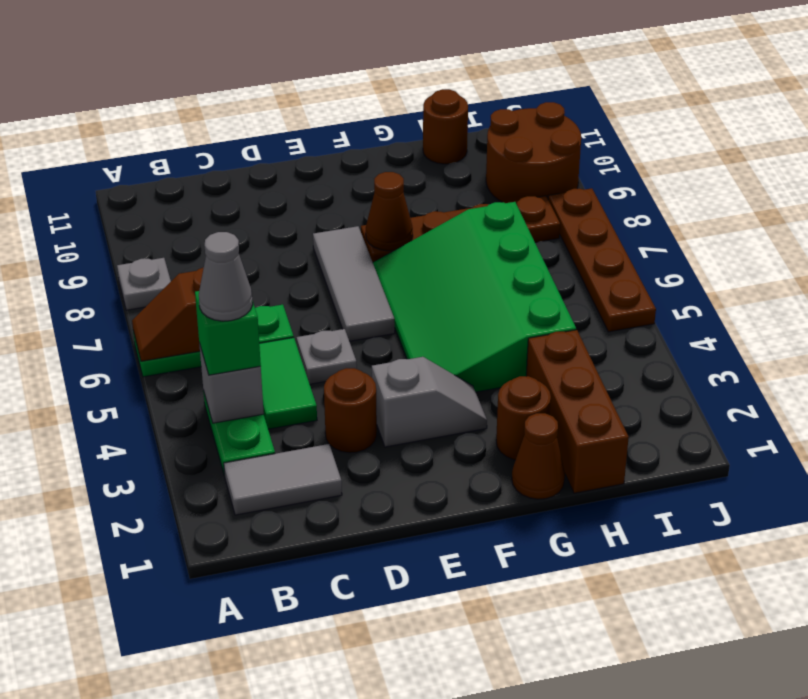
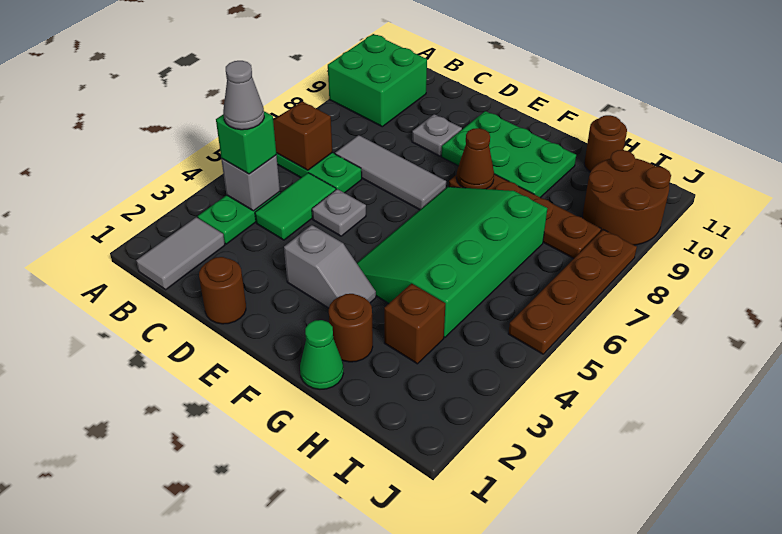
grey 1x1 plate [117,258,171,310] -> grey 1x1 plate moved to [412,114,462,156]
none -> green 2x2 brick [328,34,427,127]
grey 1x2 tile [224,444,342,515] -> grey 1x2 tile turned to [136,217,225,290]
brown 1x1 round brick [324,368,377,453] -> brown 1x1 round brick moved to [199,257,246,324]
grey 1x3 tile [313,226,395,341] -> grey 1x3 tile turned to [335,135,446,210]
none -> green 2x3 plate [441,111,576,198]
brown 1x1 cone [512,413,565,499] -> green 1x1 cone [300,320,343,389]
brown 1x3 brick [526,330,629,493] -> brown 1x1 brick [384,284,445,364]

